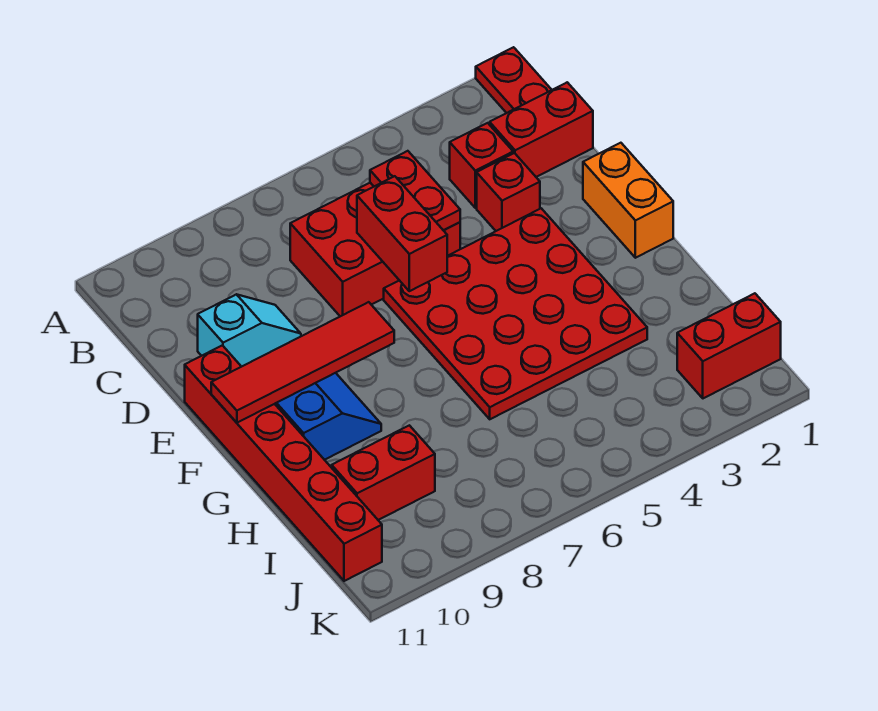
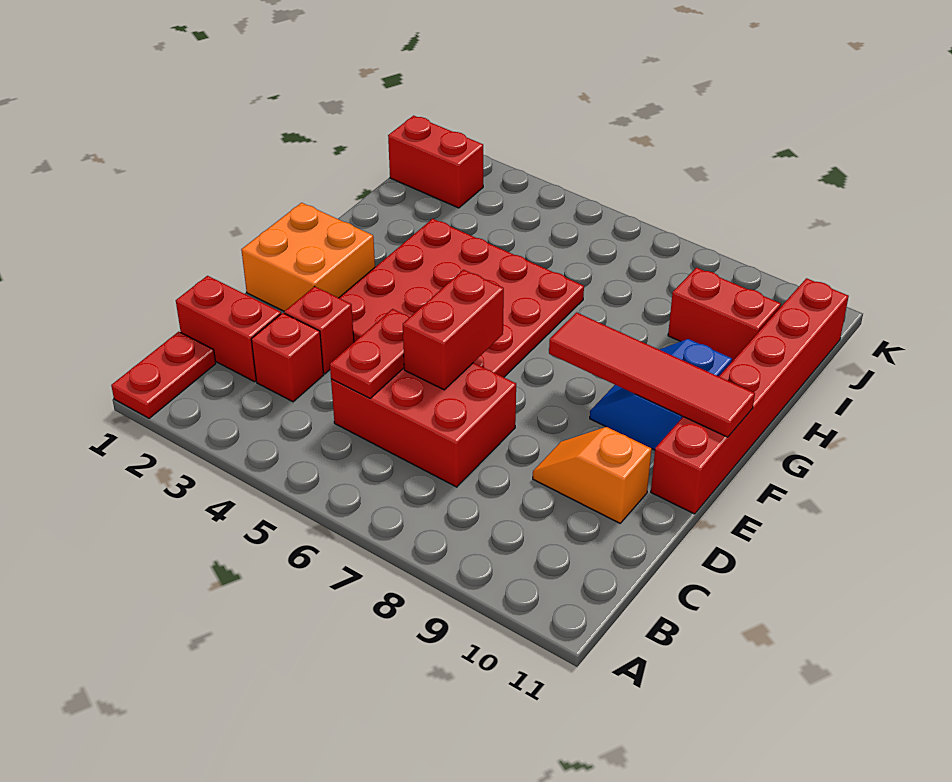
cyan 1x2 slope [198,294,301,367] -> orange 1x2 slope [533,427,652,523]
orange 1x2 brick [583,143,673,258] -> orange 2x2 brick [241,203,375,311]

